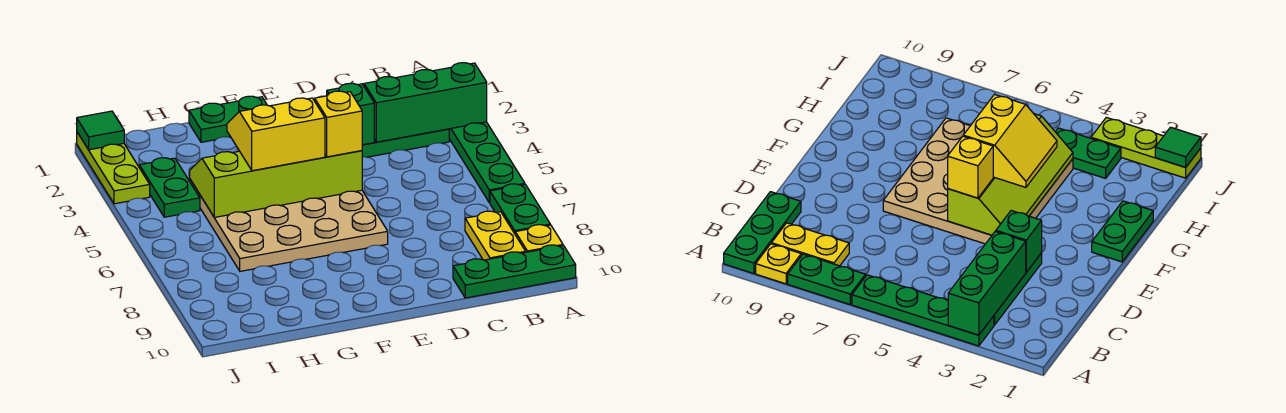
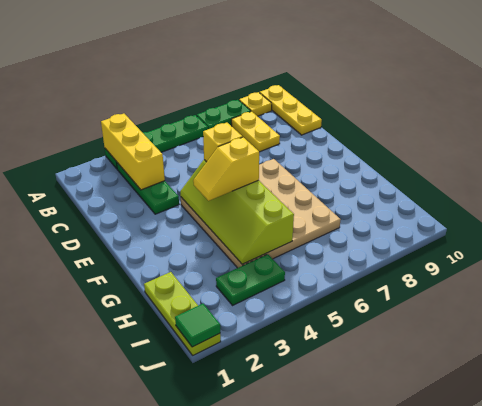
green 1x3 brick [364,63,487,142] -> yellow 1x3 brick [101,114,165,190]
green 1x3 plate [453,245,576,298] -> yellow 1x3 plate [260,85,322,135]
yellow 1x2 plate [465,211,526,260] -> yellow 1x2 plate turned to [231,111,280,152]
green 1x1 brick [327,83,374,145] -> none
green 1x2 plate [189,96,267,142] -> none
yellow 2x2 slope [227,98,325,171] -> yellow 1x2 slope [193,137,259,201]
lime 1x3 plate [77,132,150,204] -> lime 1x3 plate turned to [144,272,221,355]

